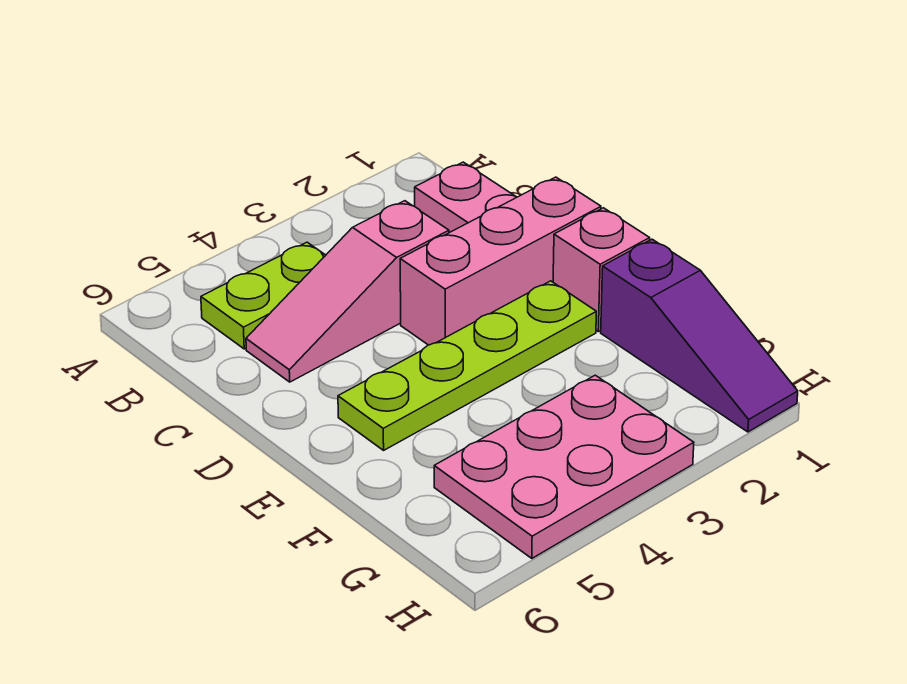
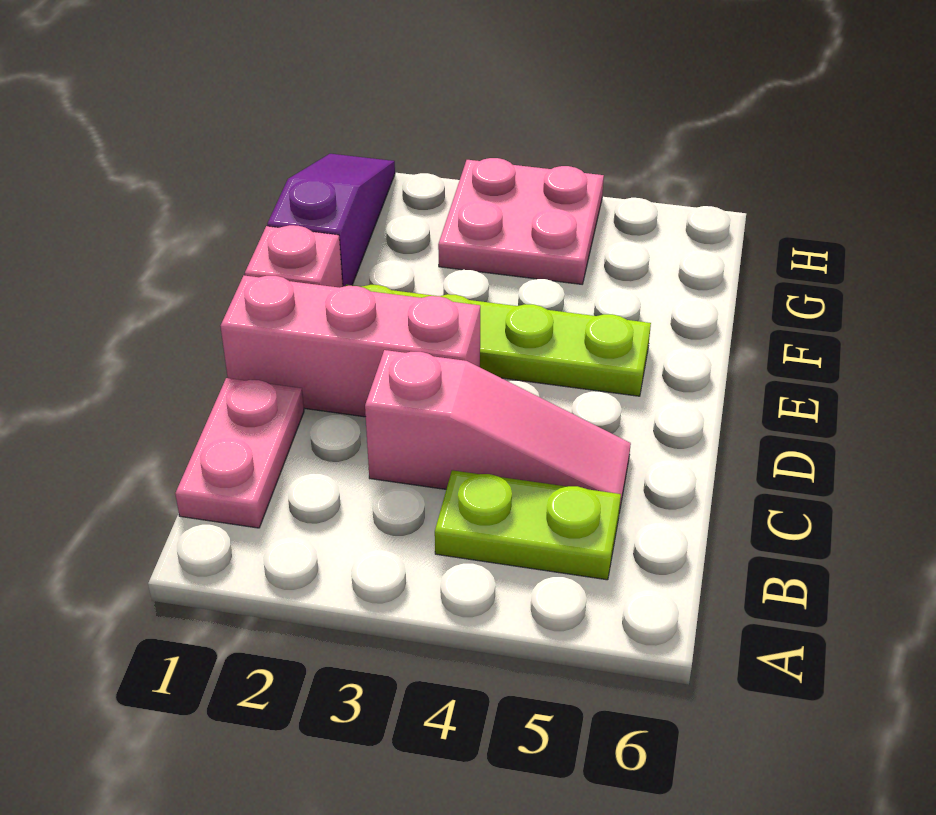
pink 2x3 plate [434,375,694,558] -> pink 2x2 plate [438,158,604,284]

